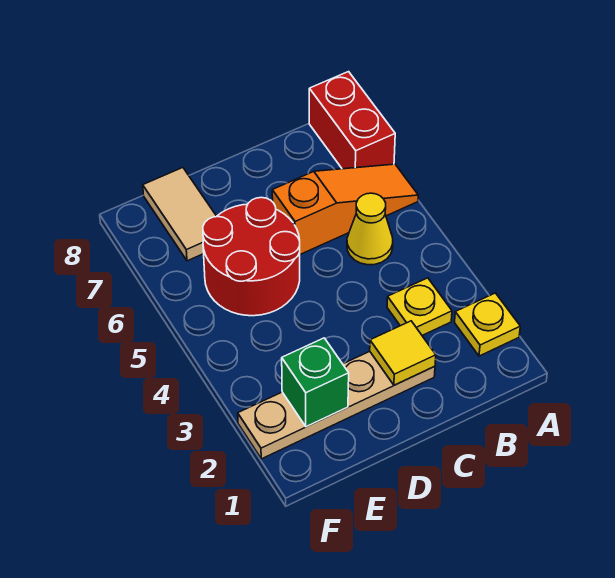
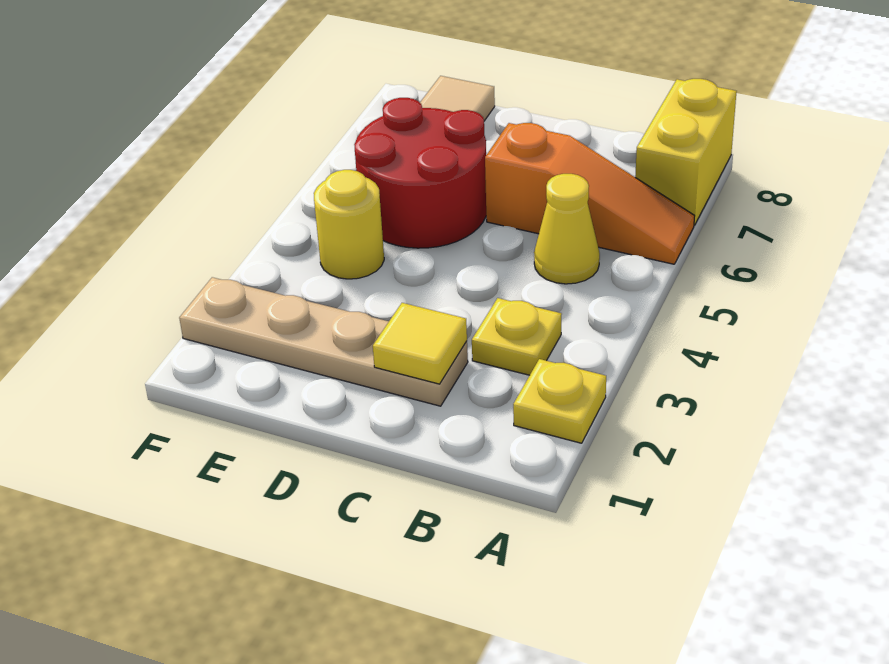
red 1x2 brick [309,72,395,169] -> yellow 1x2 brick [635,79,737,225]
green 1x1 brick [282,338,349,427] -> none
none -> yellow 1x1 round brick [314,170,384,279]

